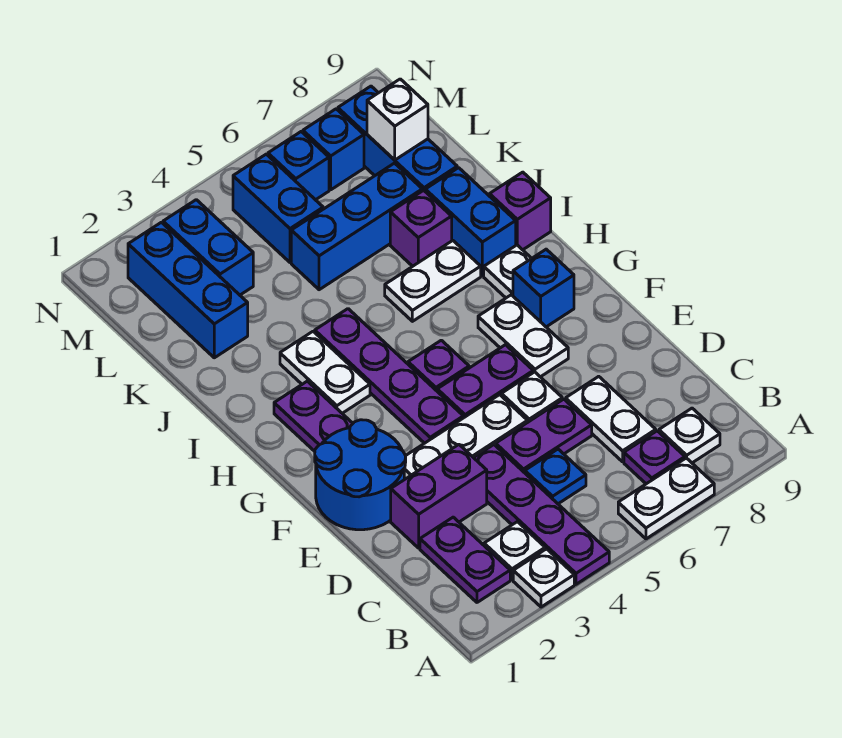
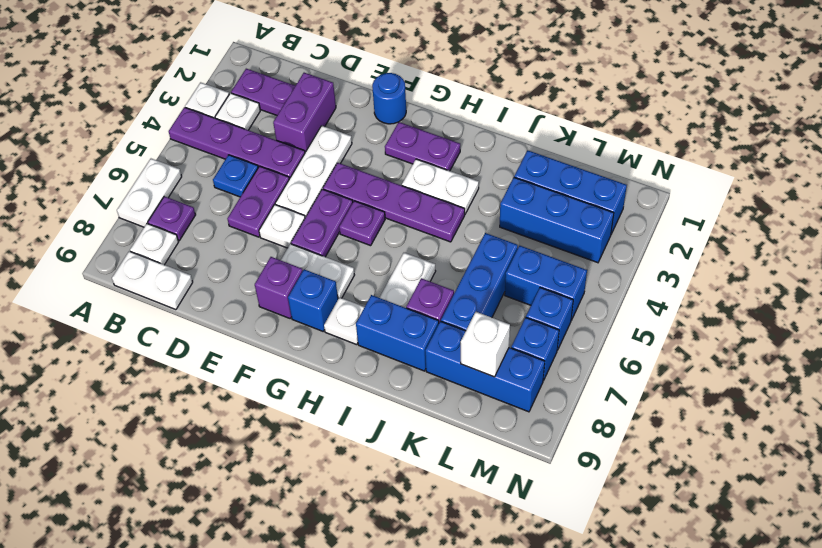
white 1x2 plate [566,376,656,462] -> white 1x2 plate moved to [112,251,193,310]
blue 2x2 round brick [315,420,406,530] -> blue 1x1 round brick [372,73,406,124]
purple 1x1 brick [490,172,551,250] -> purple 1x1 brick moved to [255,257,303,318]
blue 1x2 brick [163,200,253,295] -> blue 1x3 brick [500,177,614,263]

